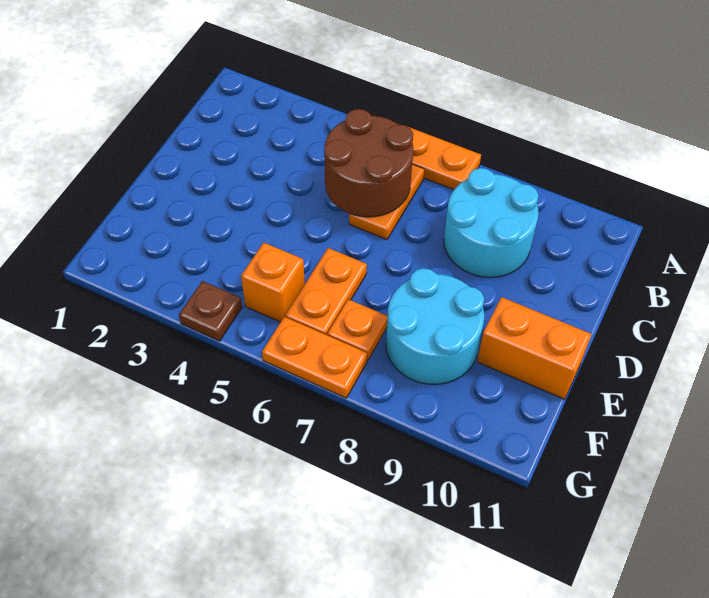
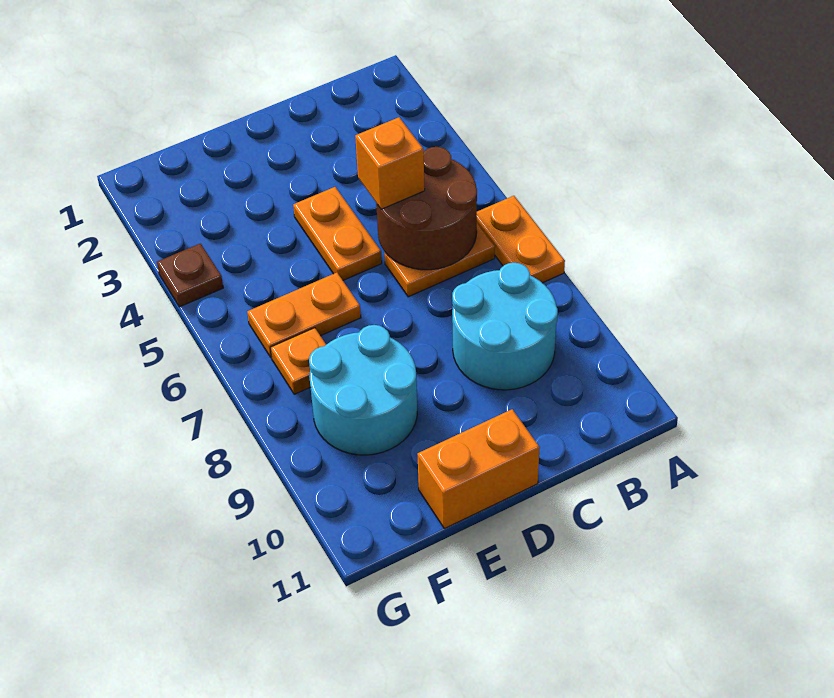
orange 1x2 brick [477,297,591,399] -> orange 1x2 brick turned to [417,409,540,529]
orange 1x1 brick [241,243,305,322] -> orange 1x1 brick moved to [355,117,425,209]
orange 1x2 plate [262,317,367,398] -> orange 1x2 plate moved to [293,187,382,280]

